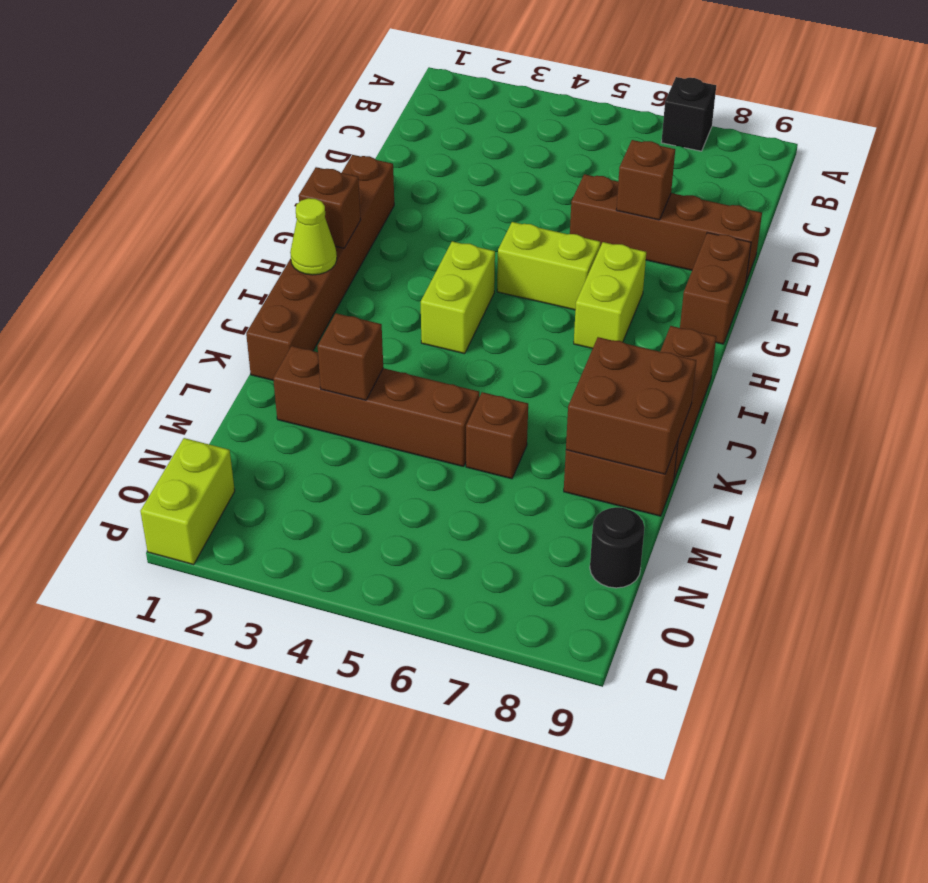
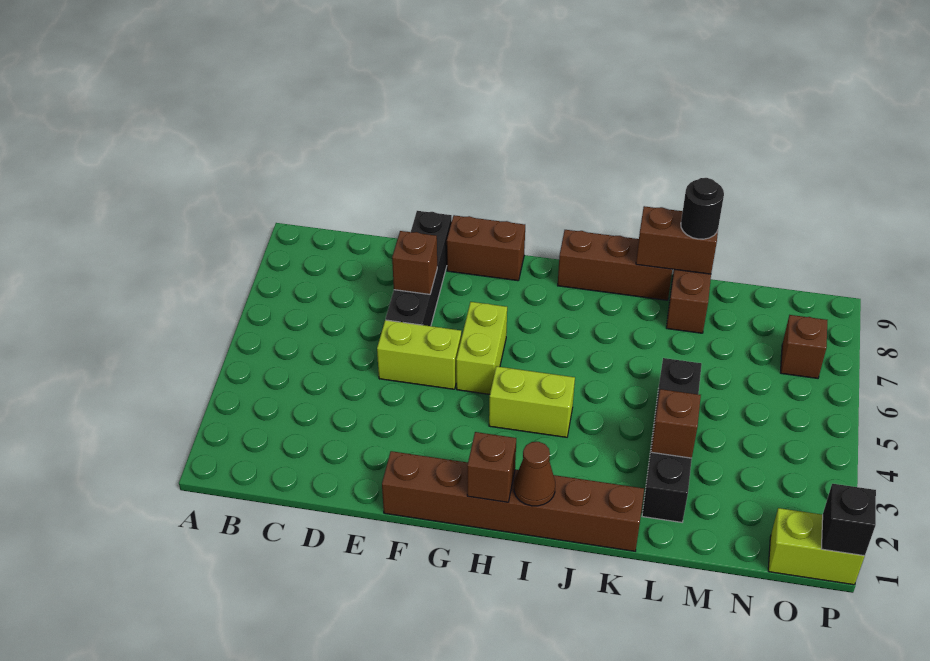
black 1x1 brick [661,77,716,151] -> black 1x1 brick moved to [822,484,876,556]
brown 1x4 brick [570,174,762,281] -> black 1x4 brick [386,211,452,326]
lime 1x2 brick [574,242,646,349] -> lime 1x2 brick moved to [377,320,461,389]
lime 1x1 cone [290,198,337,275] -> brown 1x1 cone [514,442,555,506]
brown 2x2 brick [566,337,696,474] -> brown 1x2 brick [636,206,718,274]
brown 1x4 brick [273,346,479,467] -> black 1x4 brick [642,358,702,522]
brown 1x1 brick [466,392,528,479] -> brown 1x1 brick moved to [780,315,827,378]
black 1x1 round brick [590,507,645,588] -> black 1x1 round brick moved to [681,178,724,239]

